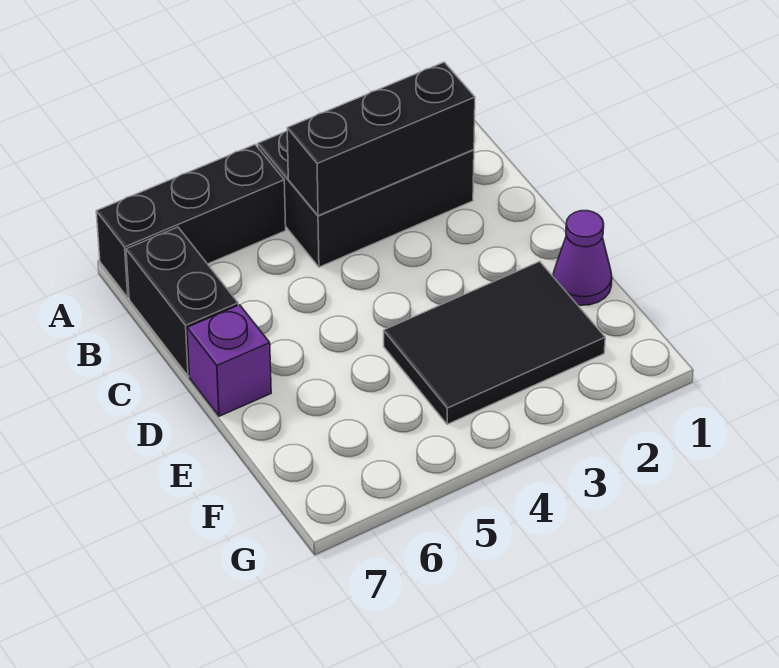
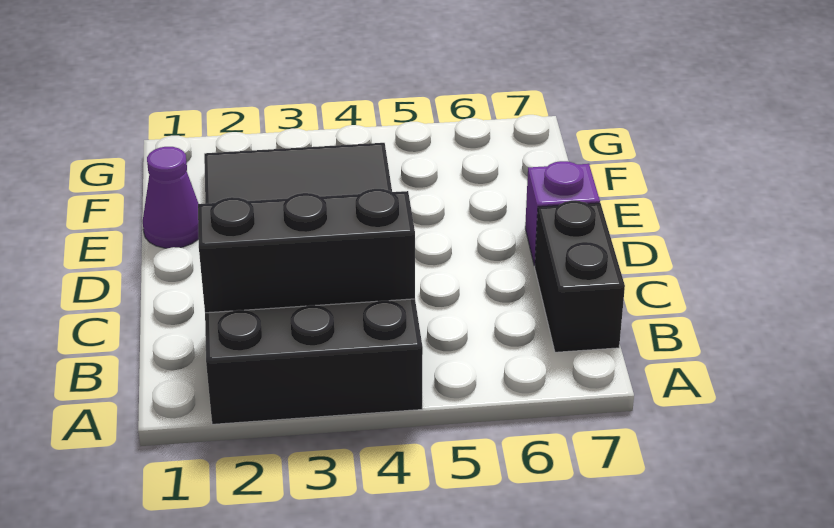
black 1x3 brick [96,145,286,298] -> none

